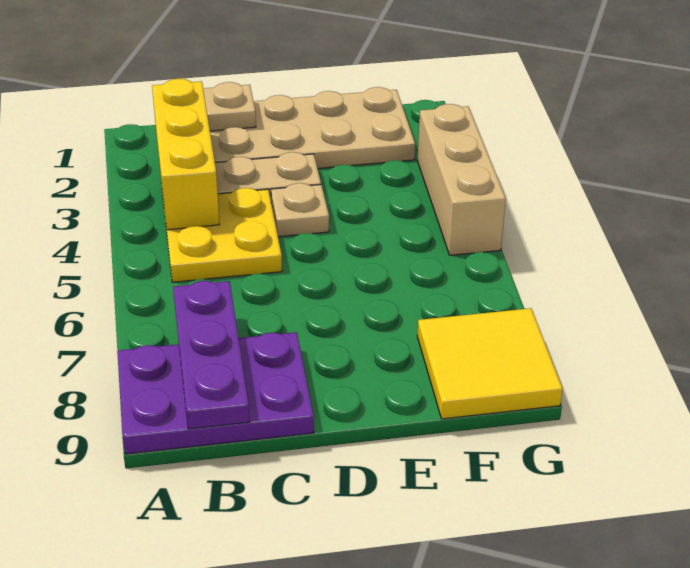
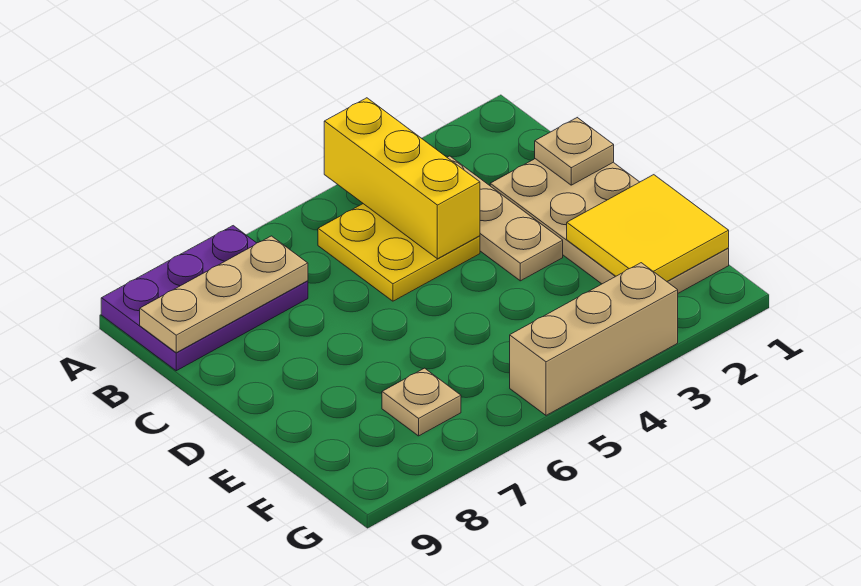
purple 2x3 plate [118,332,314,454] -> purple 2x3 plate turned to [101,226,308,371]
yellow 1x3 brick [152,79,220,230] -> yellow 1x3 brick turned to [324,98,480,259]
purple 1x3 plate [173,281,250,429] -> tan 1x3 plate [140,236,308,353]
tan 1x1 plate [271,183,329,237] -> tan 1x1 plate moved to [382,368,461,436]
yellow 2x2 tile [417,308,563,419] -> yellow 2x2 tile moved to [567,175,729,281]

